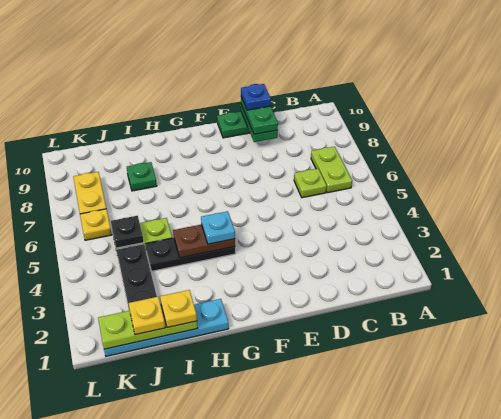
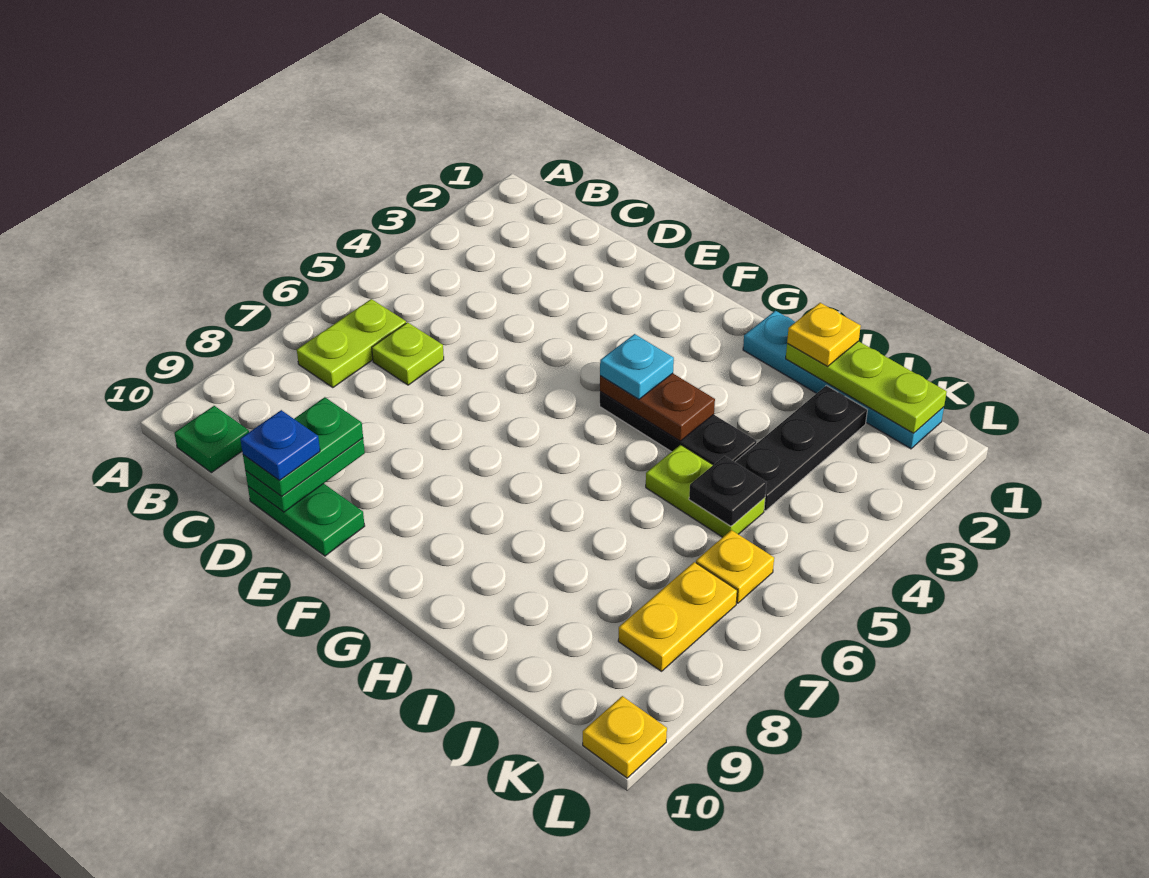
green 1x1 plate [127,162,157,191] -> green 1x1 plate moved to [174,406,249,473]
yellow 1x1 plate [128,297,165,335] -> yellow 1x1 plate moved to [583,696,667,778]

